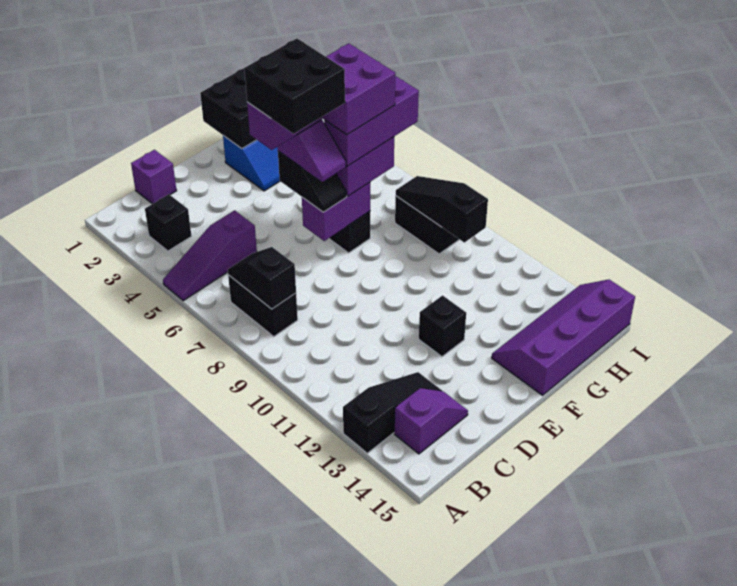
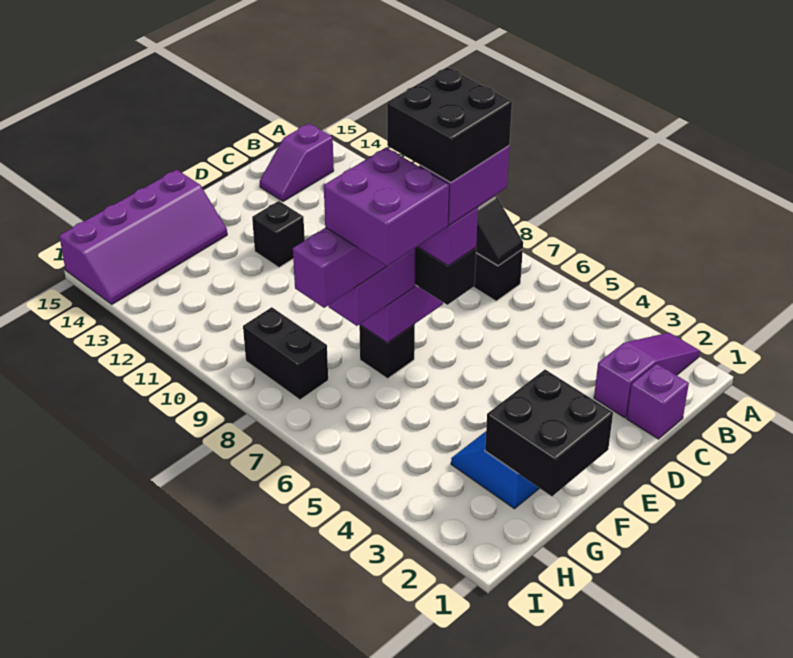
purple 1x3 slope [163,210,257,301] -> purple 1x3 slope moved to [594,333,700,418]
black 1x3 slope [343,372,442,453] -> none
black 1x1 brick [145,194,191,251] -> none
black 1x3 slope [396,176,488,242] -> none

